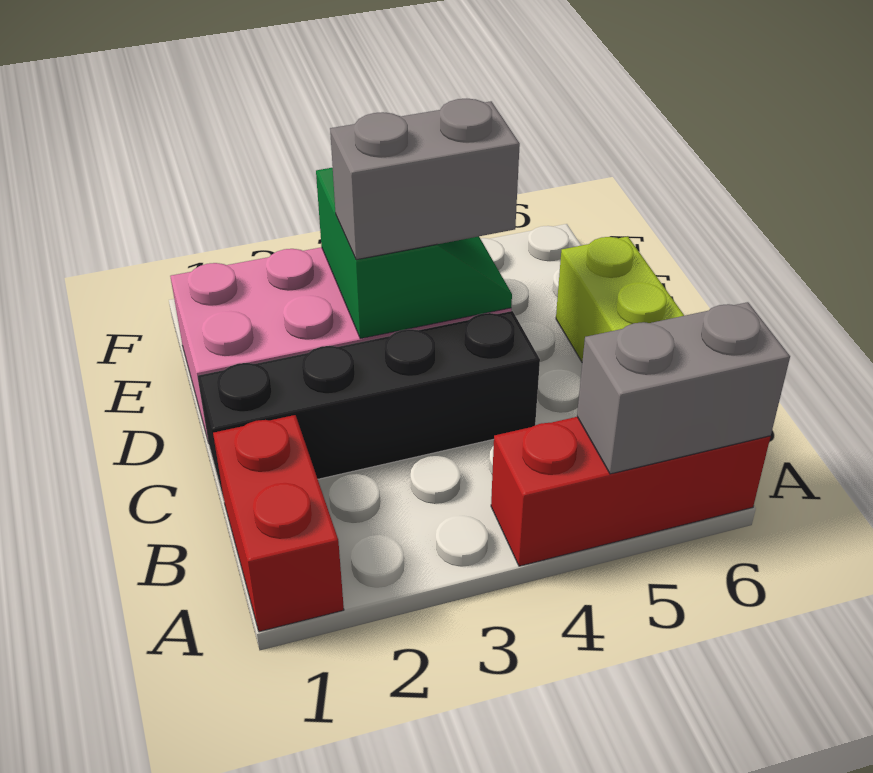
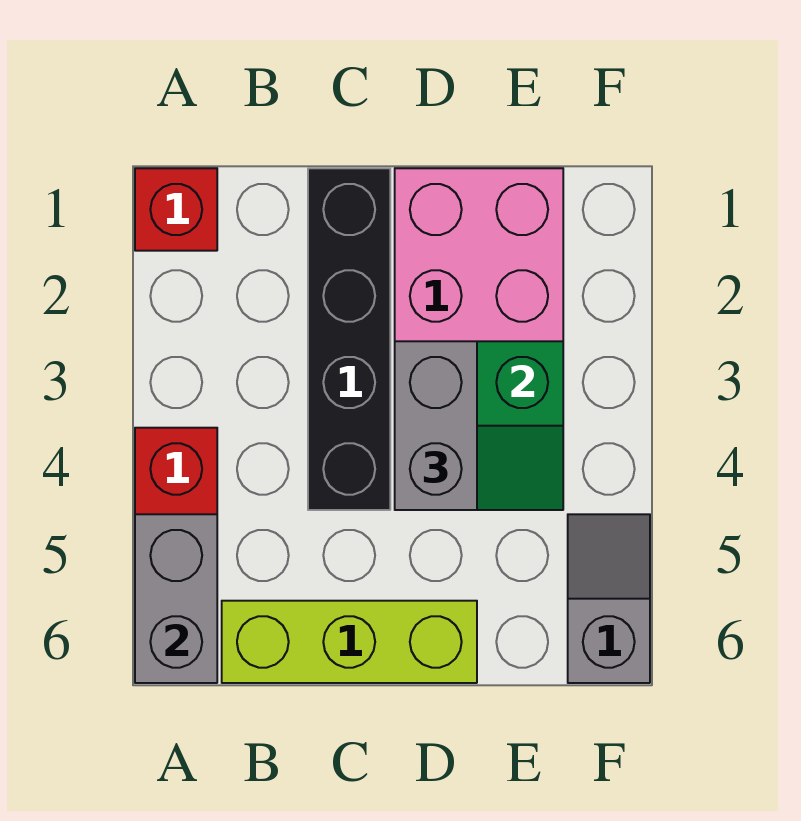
red 1x2 brick [213,415,344,632] -> red 1x1 brick [135,168,217,251]
none -> grey 1x2 slope [568,514,650,683]

